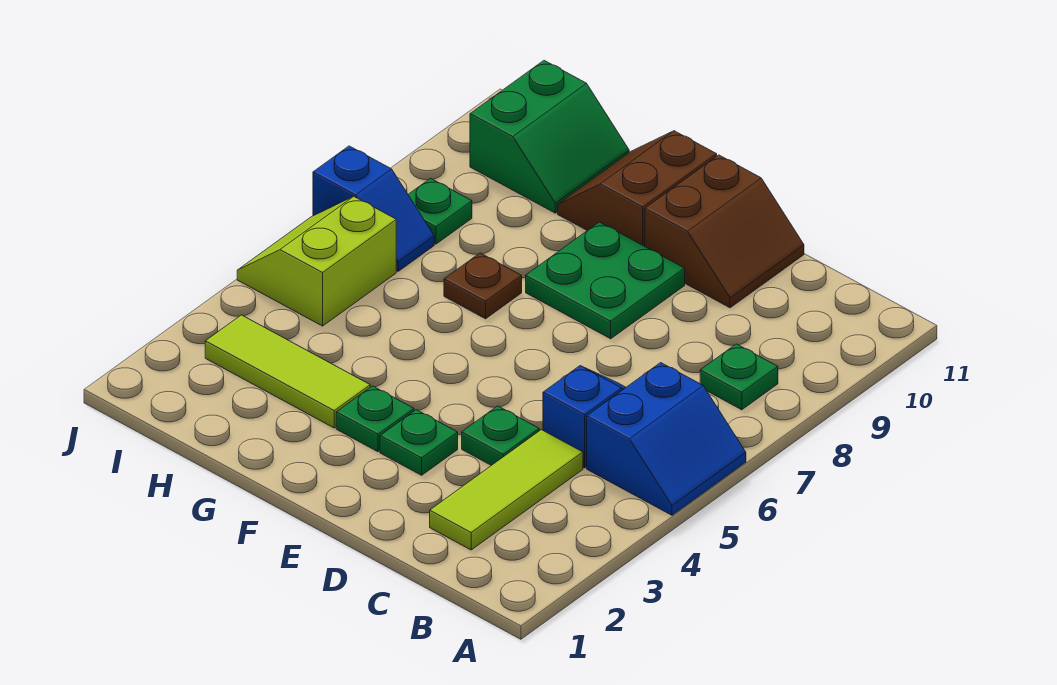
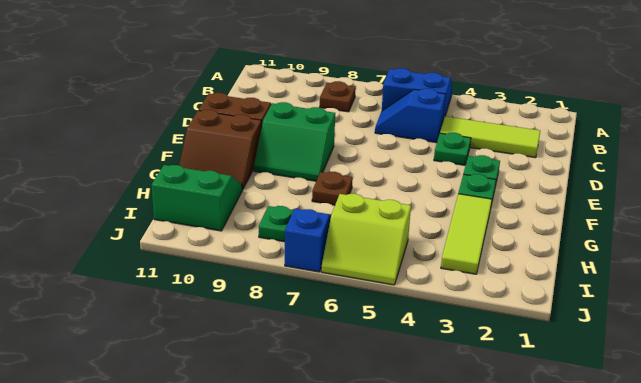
green 1x1 plate [700,344,778,410] -> brown 1x1 plate [320,81,356,112]
green 2x2 plate [526,222,685,339] -> green 2x2 slope [254,102,335,181]

